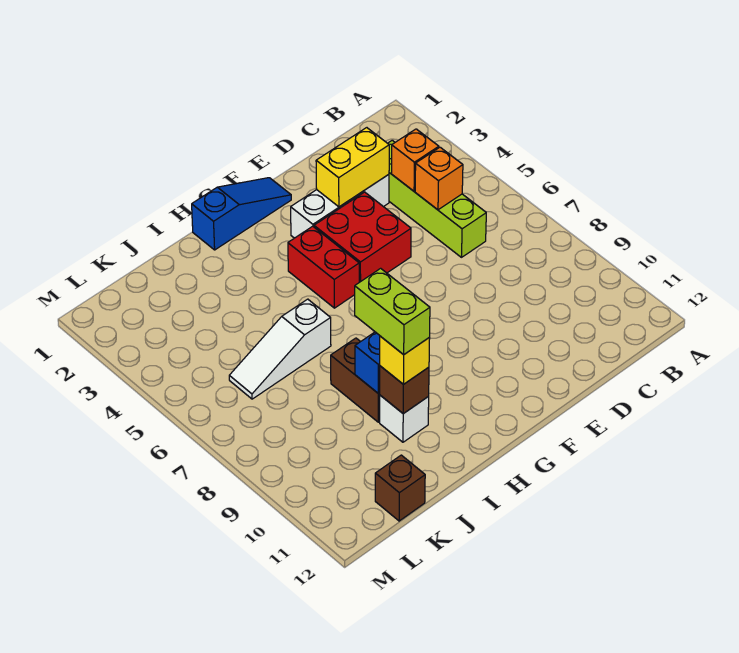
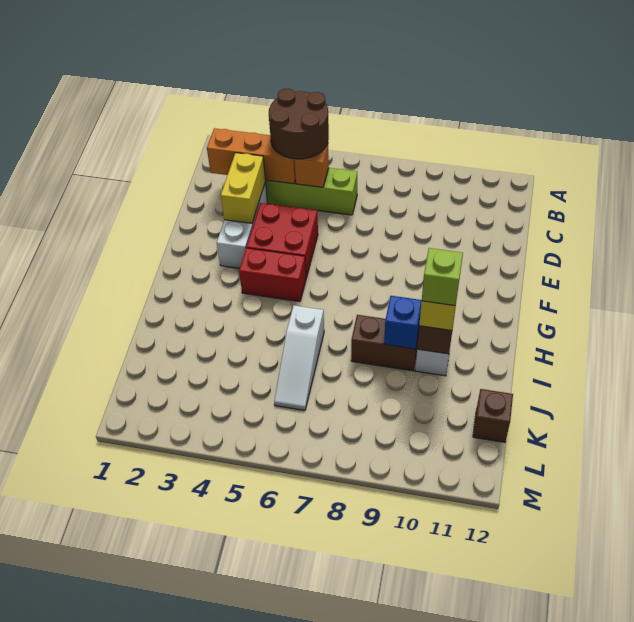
none -> brown 2x2 round brick [269,89,329,159]
orange 1x1 brick [392,129,439,191] -> orange 1x3 brick [207,128,296,184]
blue 1x3 slope [192,178,291,250] -> none
lime 1x2 brick [355,268,430,355] -> lime 1x1 brick [422,248,463,306]

